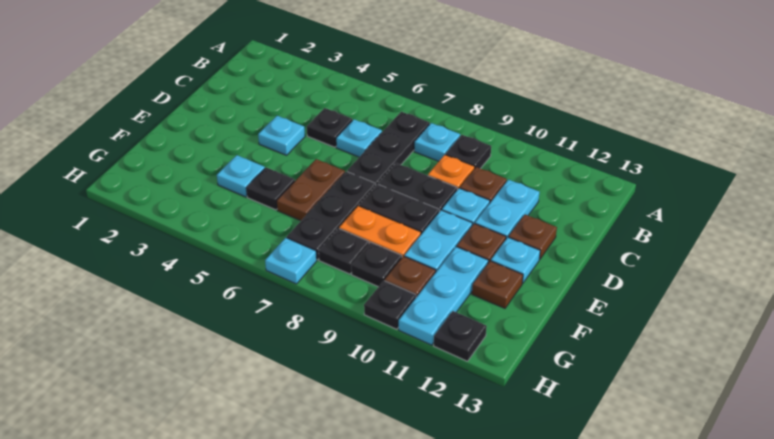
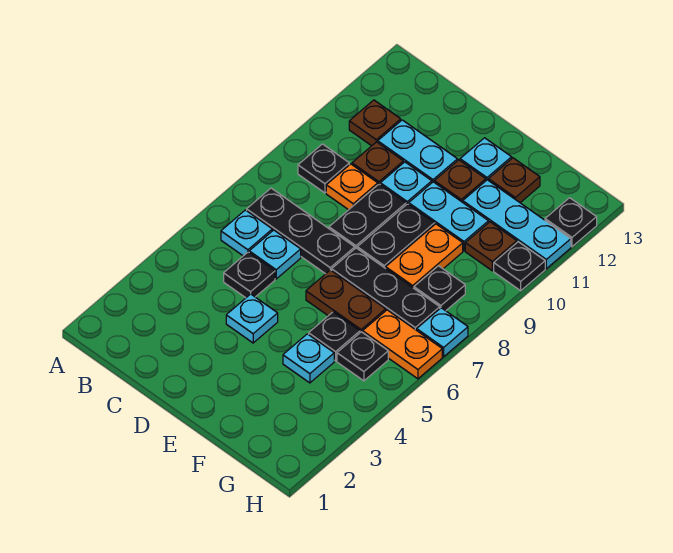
cyan 1x1 plate [414,123,460,161] -> cyan 1x1 plate moved to [221,210,272,256]
brown 1x1 plate [508,215,557,259] -> brown 1x1 plate moved to [349,100,401,146]
none -> orange 1x2 plate [363,310,442,379]
black 1x1 plate [351,242,402,287] -> black 1x1 plate moved to [337,332,388,381]

